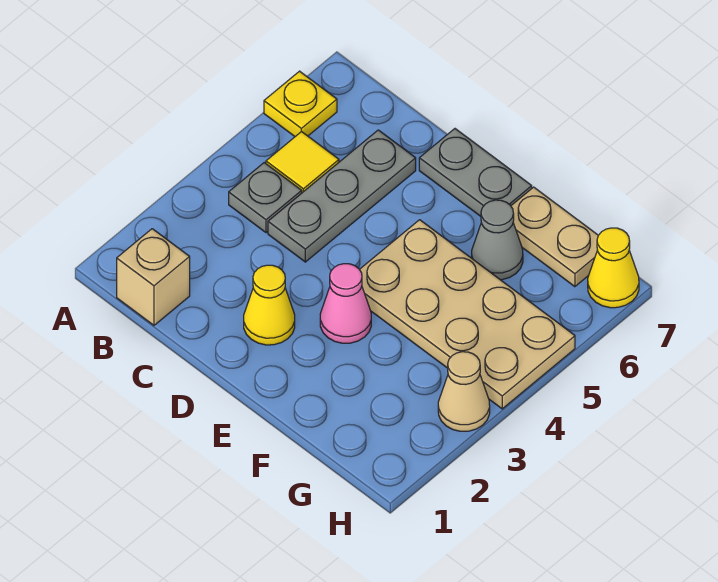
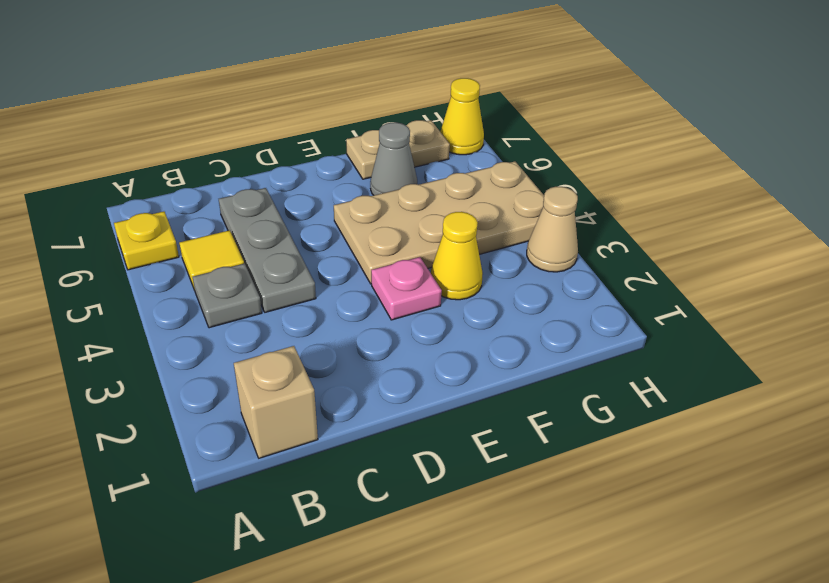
yellow 1x1 cone [244,265,295,345] -> yellow 1x1 cone moved to [431,212,483,300]
grey 1x2 plate [419,129,532,216] -> none
pink 1x1 cone [320,264,371,343] -> pink 1x1 plate [371,257,442,320]

